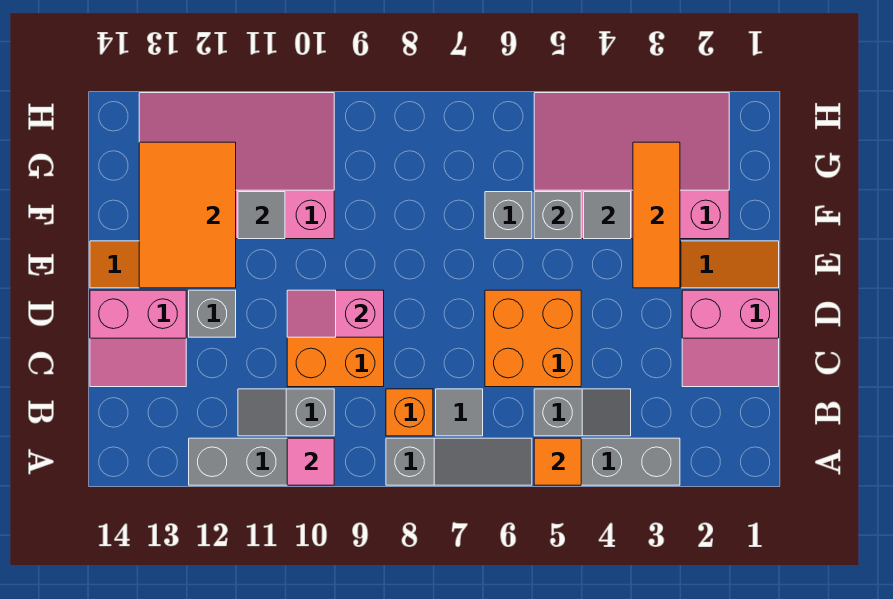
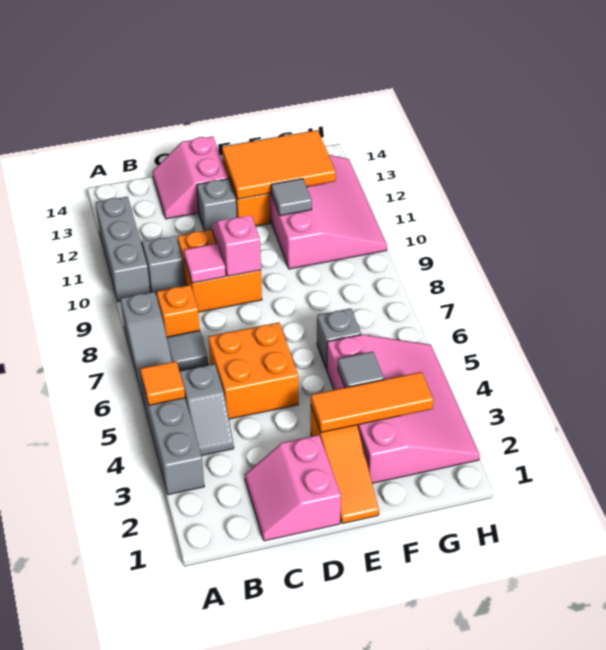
pink 1x1 tile [287,438,334,485] -> pink 1x1 tile moved to [184,243,226,283]
grey 1x1 brick [534,192,581,239] -> none

